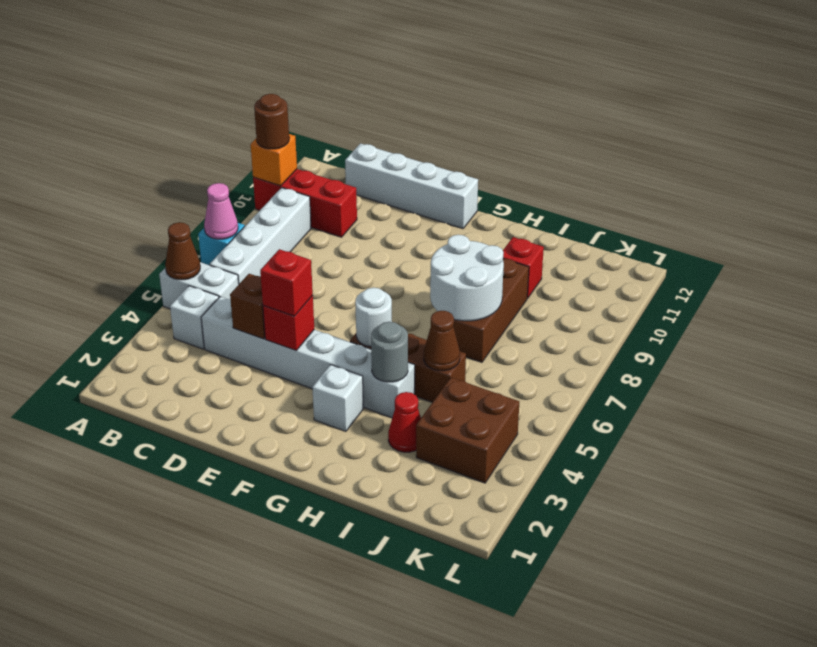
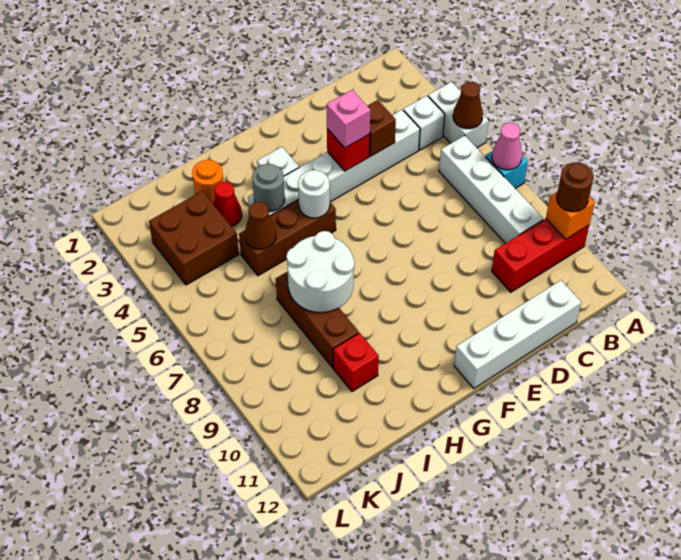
white 1x2 brick [159,262,239,309] -> white 1x2 brick turned to [428,82,489,148]
red 1x1 brick [260,249,313,316] -> pink 1x1 brick [327,90,370,148]
none -> orange 1x1 round brick [192,160,223,204]

